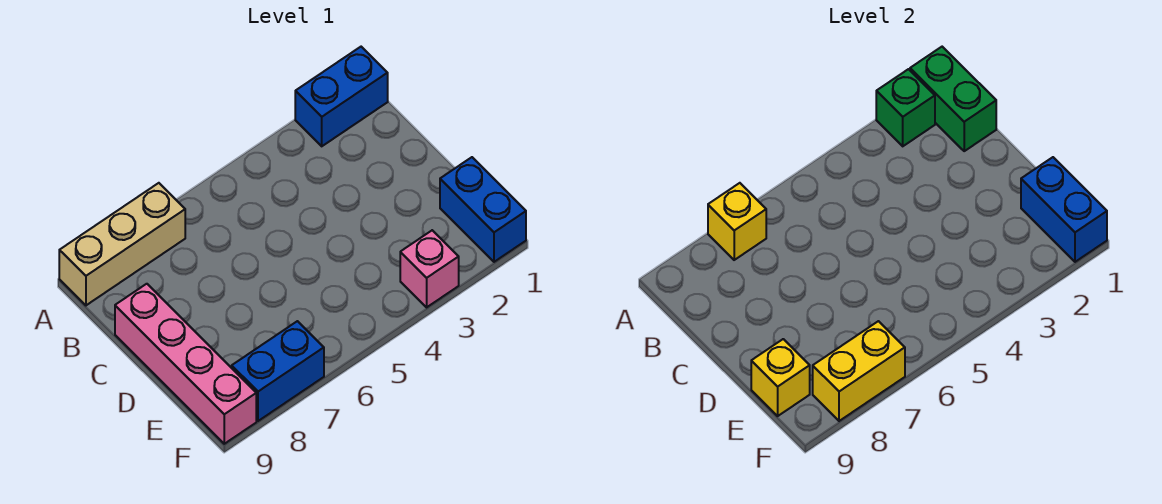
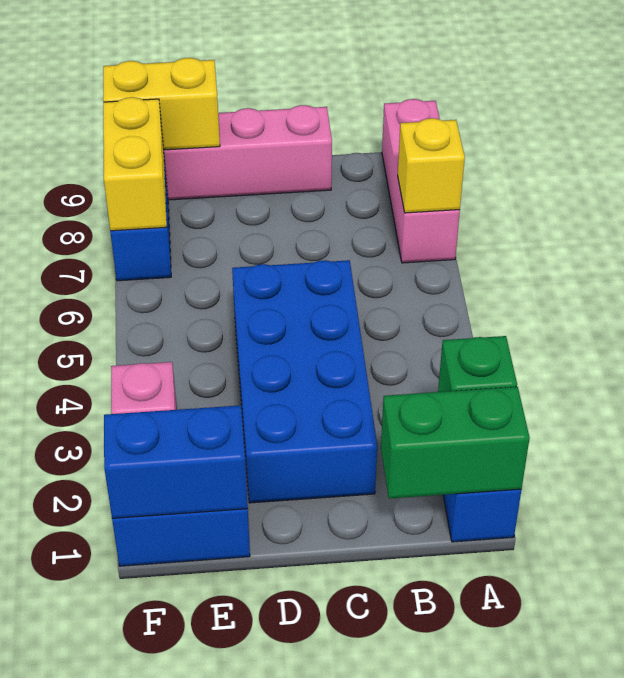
tan 1x3 brick [59,183,185,305] -> pink 1x3 brick [382,99,460,263]
none -> blue 2x4 brick [232,260,377,503]
yellow 1x1 brick [751,339,810,416] -> yellow 1x2 brick [103,58,220,150]

